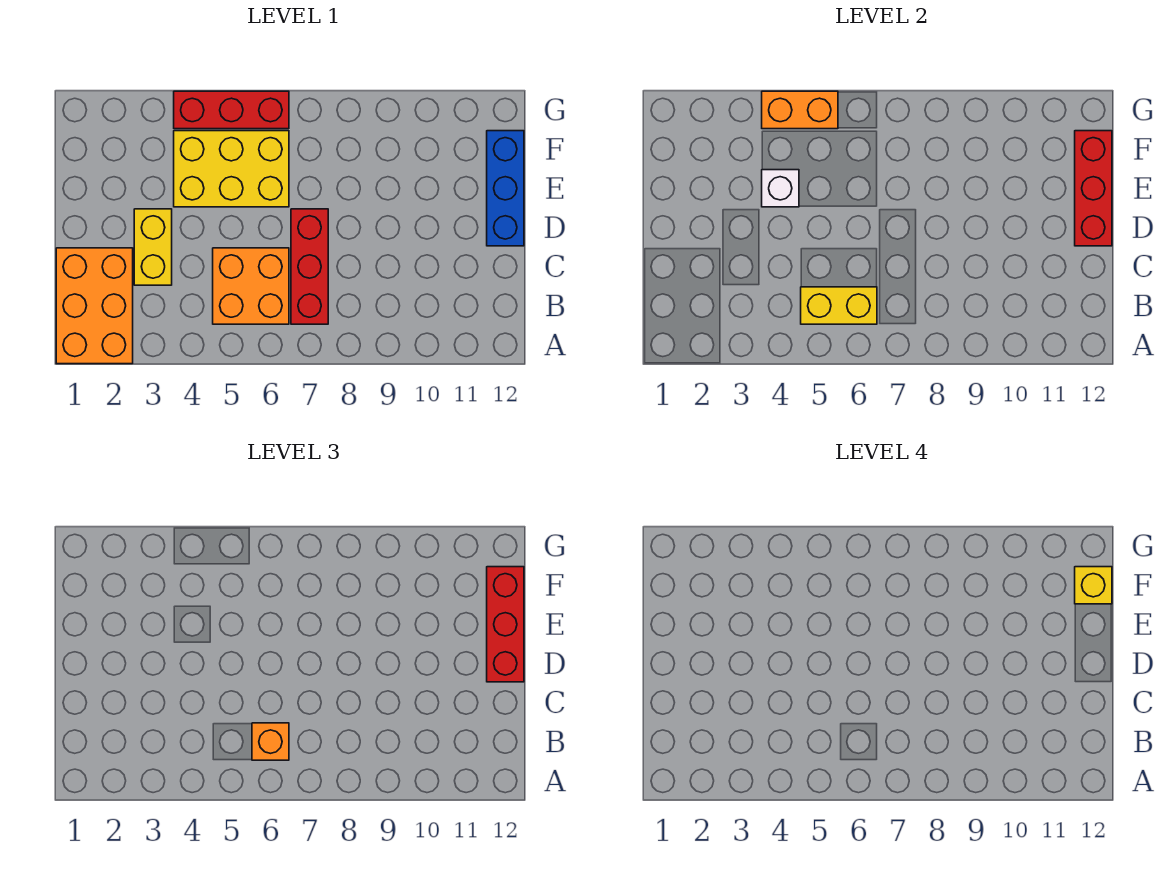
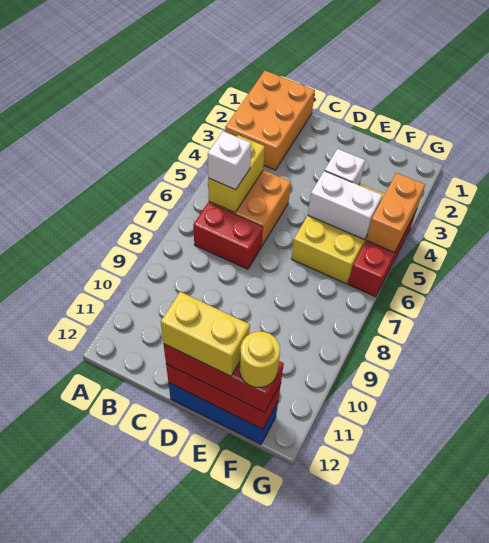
orange 2x3 brick [56,248,133,364] -> orange 2x3 brick turned to [225,71,315,170]
orange 1x1 brick [252,723,289,760] -> white 1x1 brick [208,131,251,190]
red 1x3 brick [291,209,328,324] -> red 1x2 brick [193,203,263,269]
yellow 1x2 brick [134,209,172,285] -> yellow 1x2 brick moved to [161,292,250,376]
none -> white 1x2 brick [308,171,382,240]
yellow 1x1 brick [1075,567,1112,604] -> yellow 1x1 round brick [240,331,280,387]

